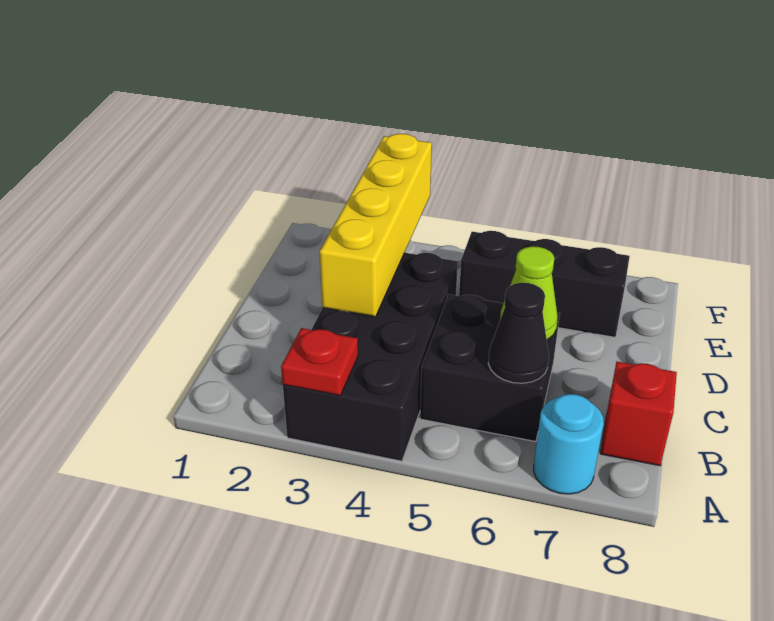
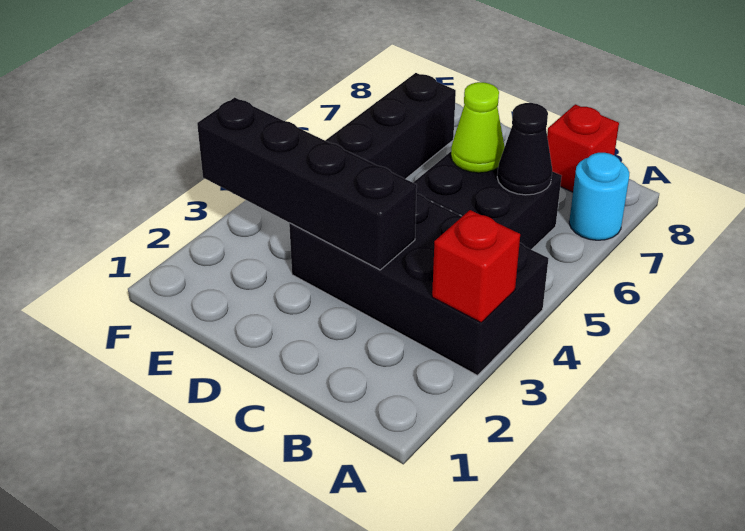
red 1x1 plate [281,328,358,395] -> red 1x1 brick [432,210,520,322]
yellow 1x4 brick [320,134,432,317] -> black 1x4 brick [197,98,417,270]

